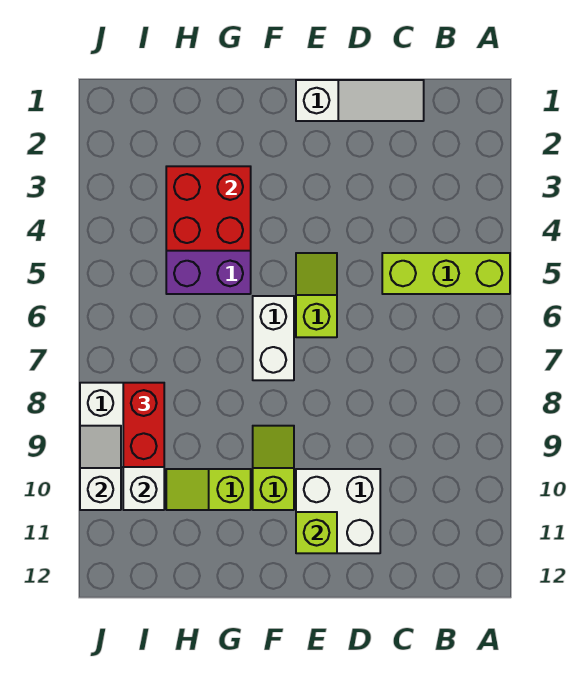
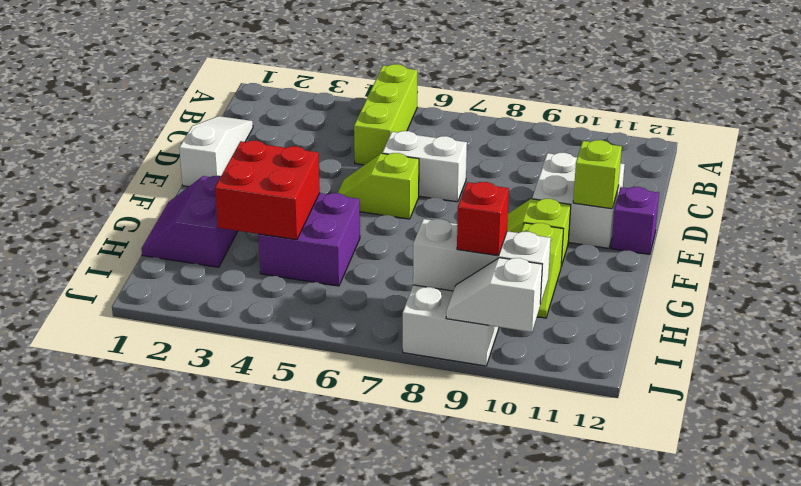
none -> purple 1x1 brick [611,187,659,254]
white 1x2 brick [253,296,294,380] -> white 1x2 brick moved to [382,131,467,202]
none -> purple 2x2 slope [141,176,238,267]
red 1x2 brick [123,383,164,467] -> red 1x1 brick [457,182,509,256]

